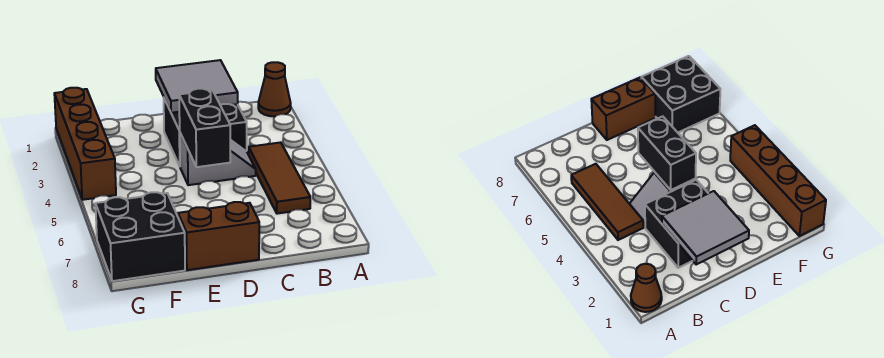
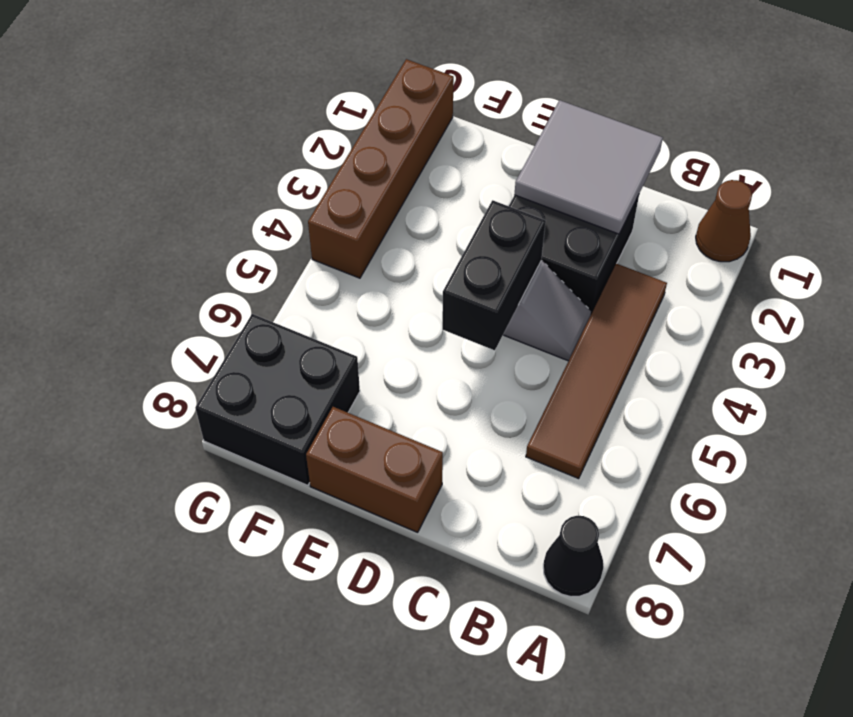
none -> black 1x1 cone [543,516,604,597]
brown 1x3 tile [249,142,310,214] -> brown 1x4 tile [526,264,667,479]

